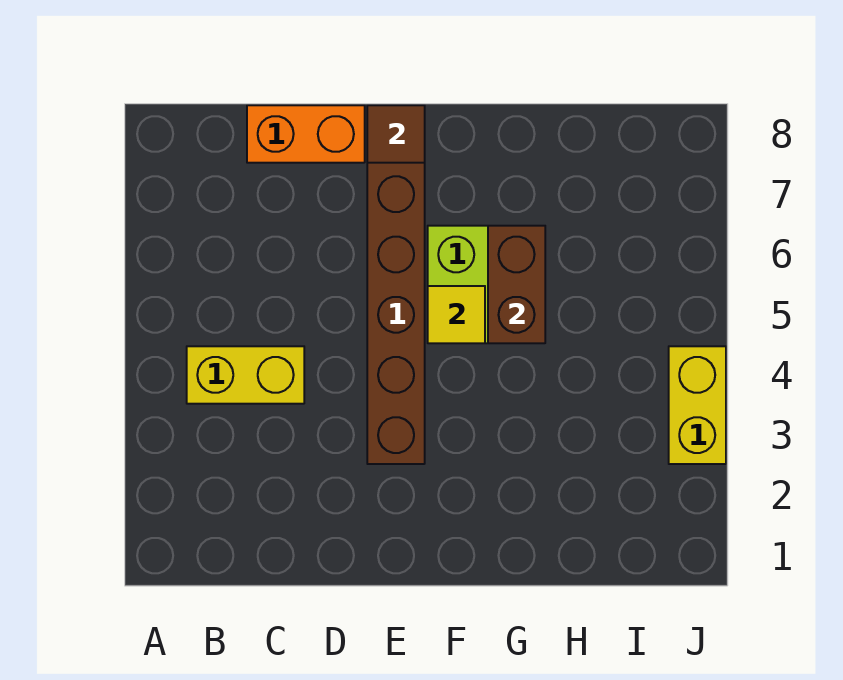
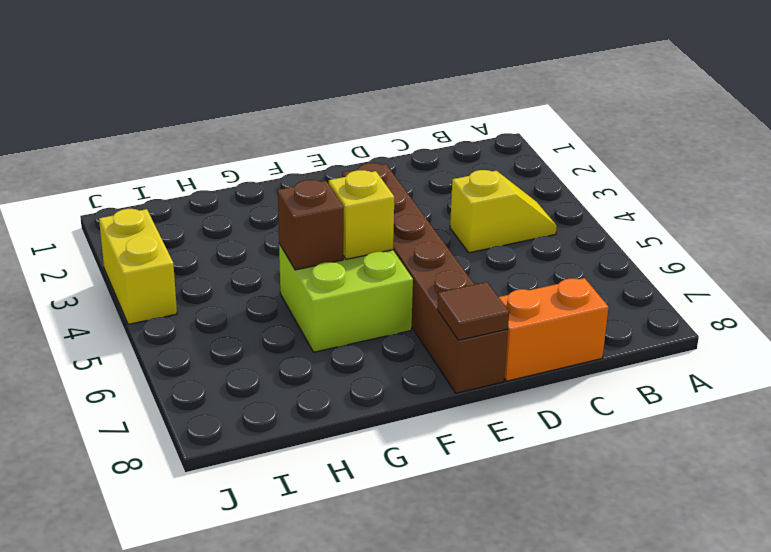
yellow 1x2 brick [187,346,304,404] -> yellow 1x2 slope [450,170,557,253]
yellow 1x1 tile [428,286,485,343] -> yellow 1x1 brick [329,170,394,259]
brown 1x2 brick [488,226,545,343] -> brown 1x1 brick [278,180,344,270]

